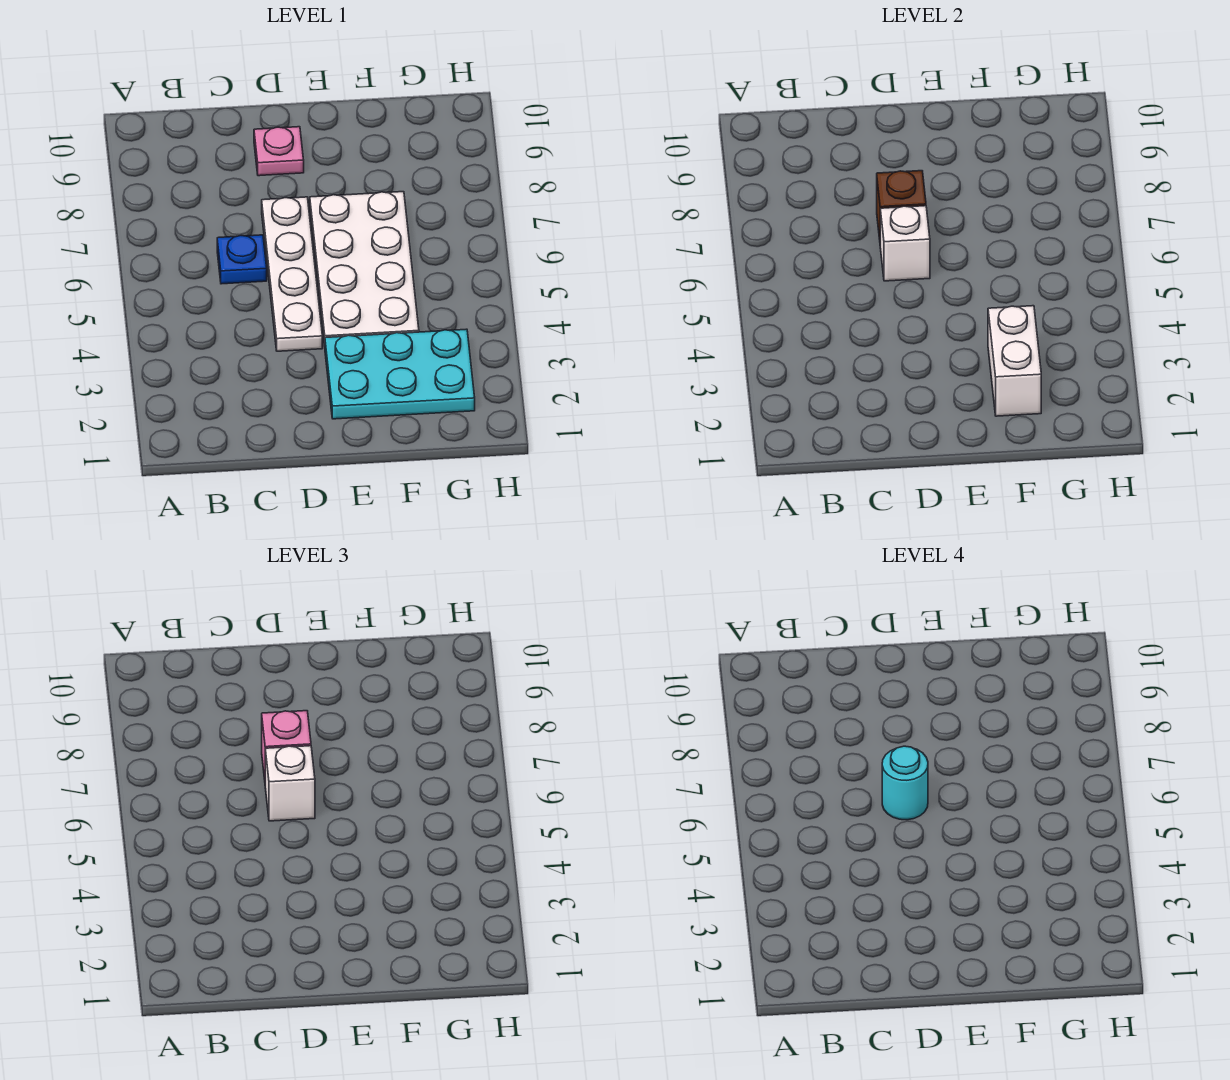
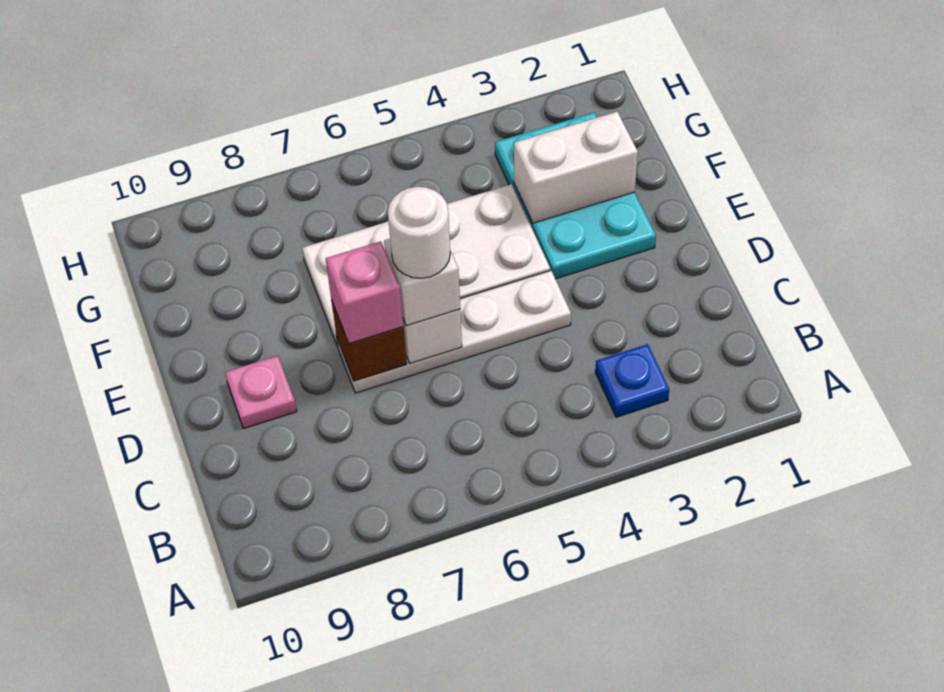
blue 1x1 plate [217,235,267,284] -> blue 1x1 plate moved to [595,344,669,417]
cyan 1x1 round brick [882,746,928,820] -> white 1x1 round brick [388,187,450,278]

